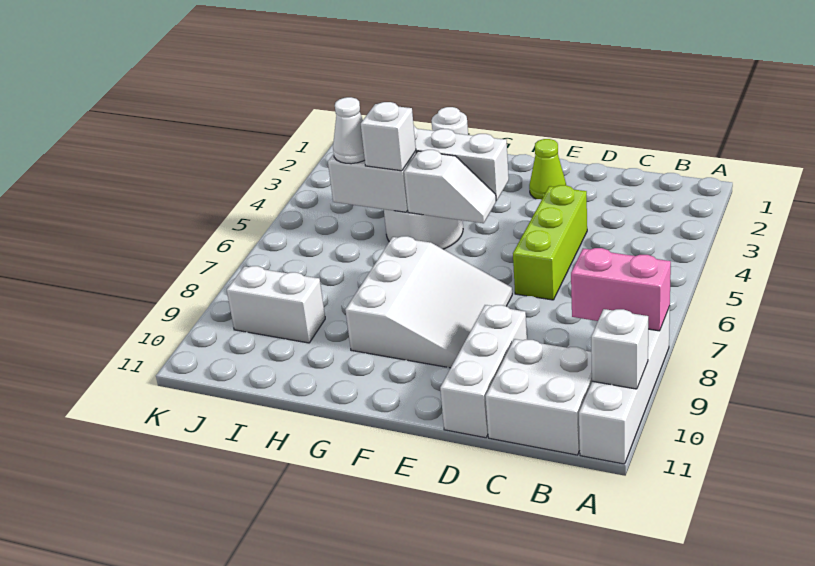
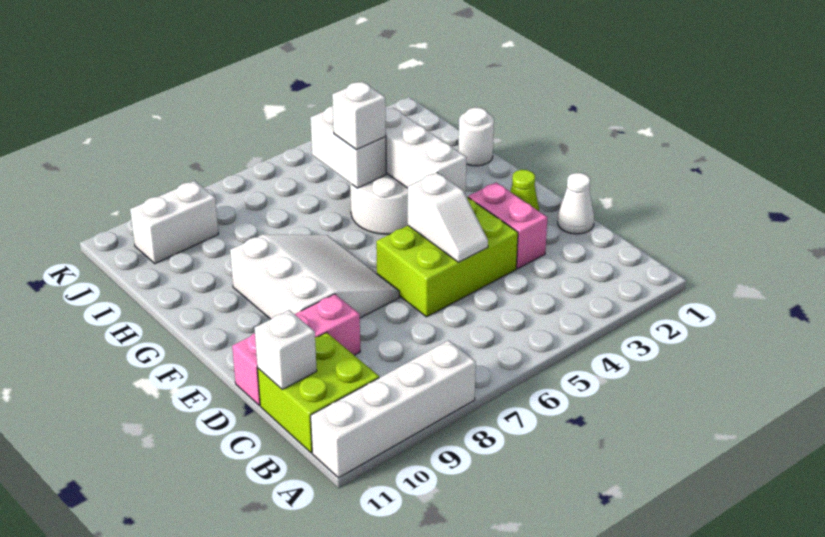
pink 1x2 brick [571,248,671,331] -> pink 1x2 brick moved to [468,182,548,269]
white 1x1 brick [591,309,648,389] -> white 1x1 brick moved to [255,310,317,389]
white 2x2 brick [486,339,592,455] -> lime 2x2 brick [258,333,379,453]
lime 1x3 brick [513,185,587,300] -> lime 2x3 brick [376,197,518,317]
white 1x3 brick [440,305,527,438] -> pink 1x3 brick [232,294,360,405]
white 3x3 slope [345,236,512,368] -> white 3x3 slope turned to [230,235,399,319]
white 1x2 slope [404,150,496,223] -> white 1x2 slope moved to [408,172,488,262]
white 1x1 cone [333,97,365,164] -> white 1x1 cone moved to [558,173,594,234]
white 1x2 brick [227,266,325,343] -> white 1x2 brick turned to [130,181,218,264]

